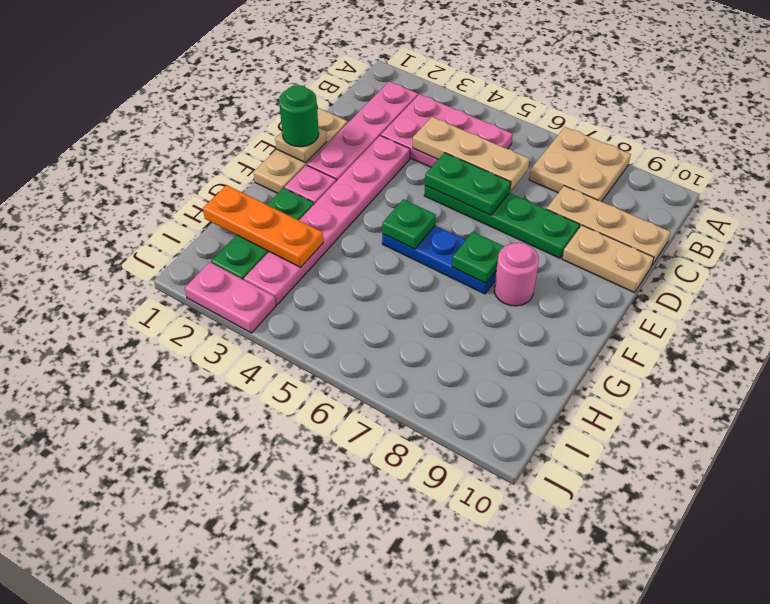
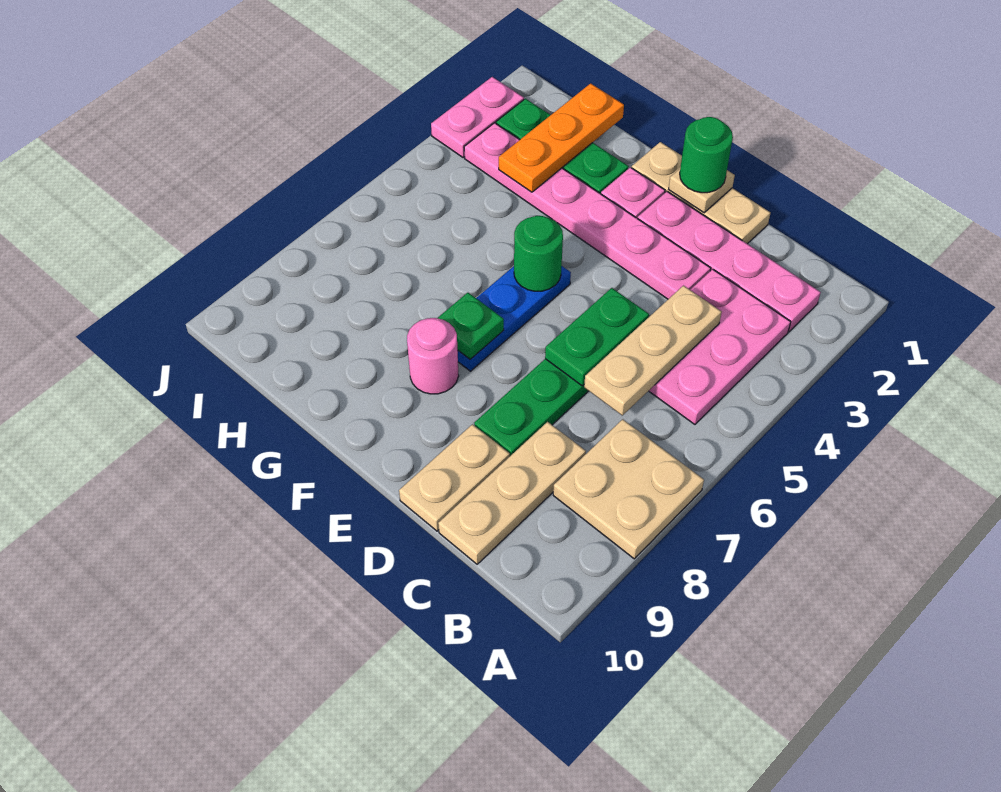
green 1x1 plate [382,199,436,249] -> green 1x1 round brick [514,216,563,291]

